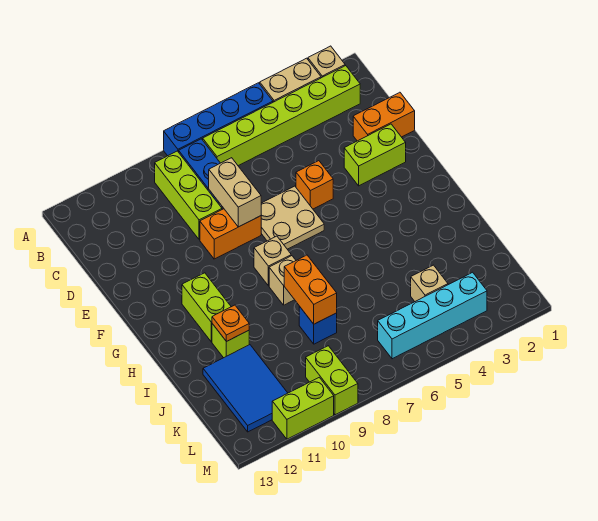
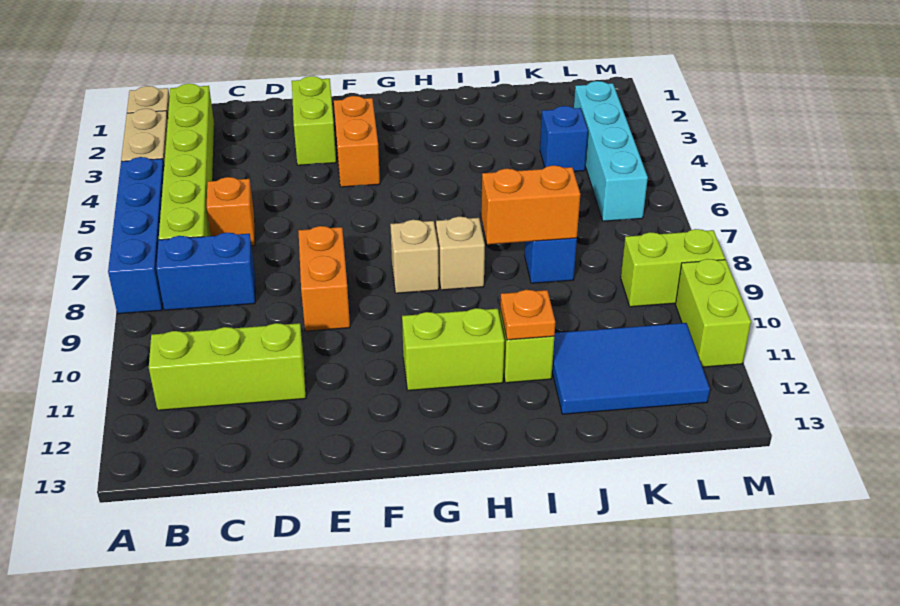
lime 1x3 brick [155,151,222,240] -> lime 1x3 brick moved to [149,323,306,410]
orange 1x2 brick [353,92,415,141] -> orange 1x2 brick moved to [334,96,380,187]
tan 1x2 brick [209,158,261,227] -> none
orange 1x1 brick [296,161,333,209] -> orange 1x1 brick moved to [207,177,255,246]
tan 2x2 plate [261,186,324,249] -> none
tan 1x1 brick [411,265,448,301] -> blue 1x1 brick [540,106,588,171]

